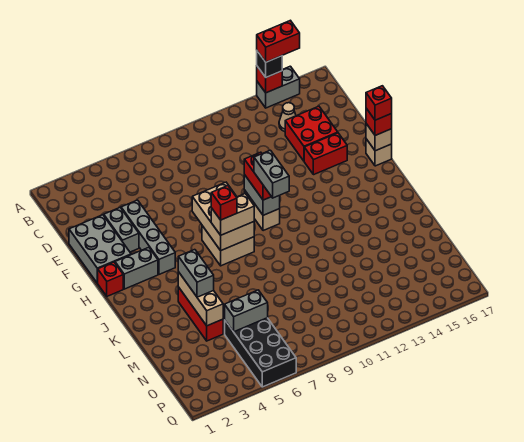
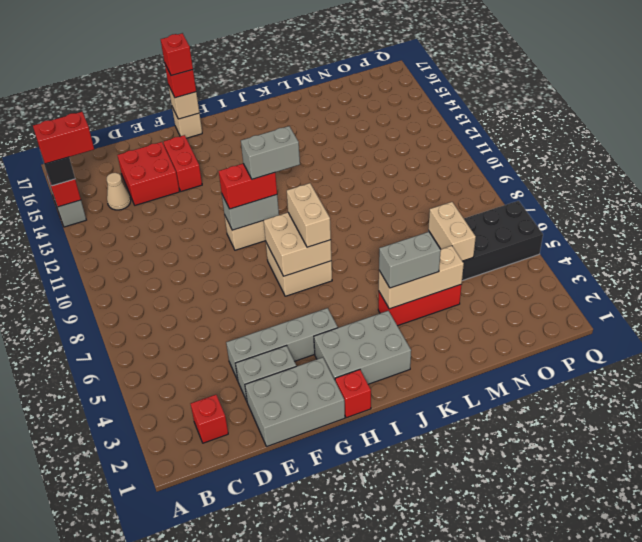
red 1x2 brick [257,20,300,62] -> red 1x2 brick turned to [33,112,94,164]
tan 2x3 brick [192,182,254,251] -> tan 2x2 brick [264,213,331,276]
grey 1x2 brick [115,247,158,289] -> grey 2x3 brick [314,311,411,384]
red 1x1 brick [211,186,237,220] -> red 1x1 brick moved to [191,395,228,443]
grey 1x2 brick [225,290,268,332] -> tan 1x2 brick [428,202,476,261]

